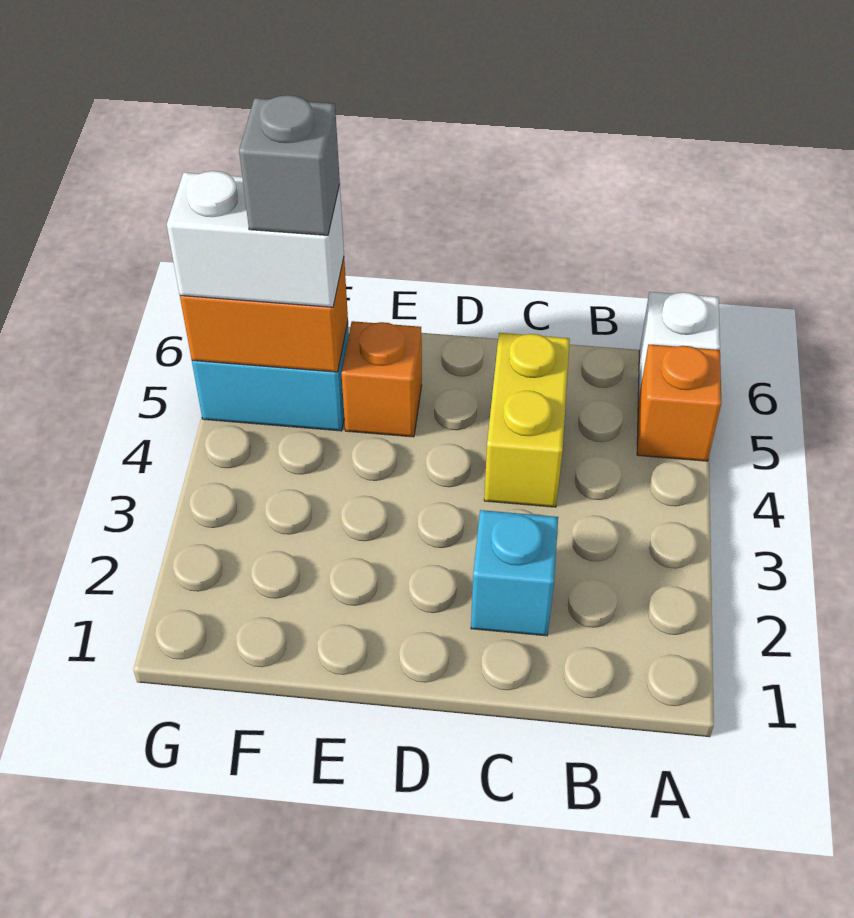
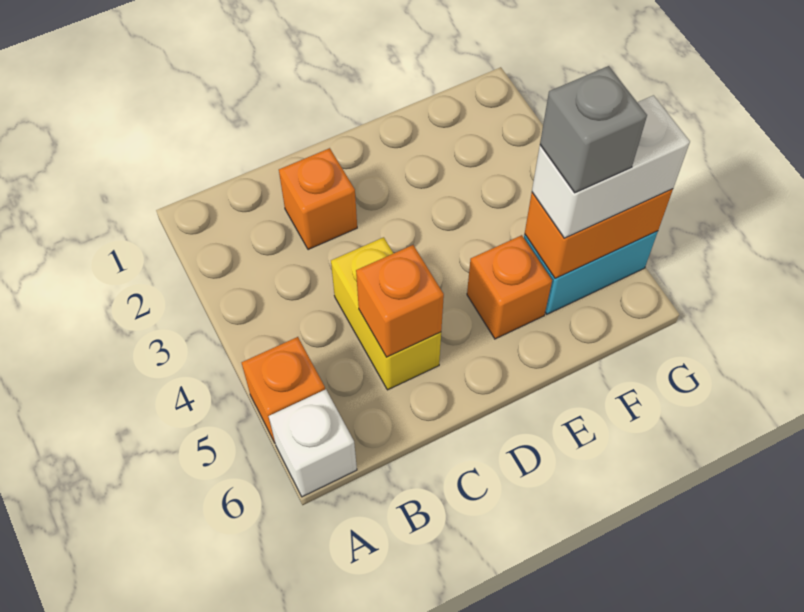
cyan 1x1 brick [471,510,558,636] -> orange 1x1 brick [279,148,357,250]
none -> orange 1x1 brick [356,245,444,357]

